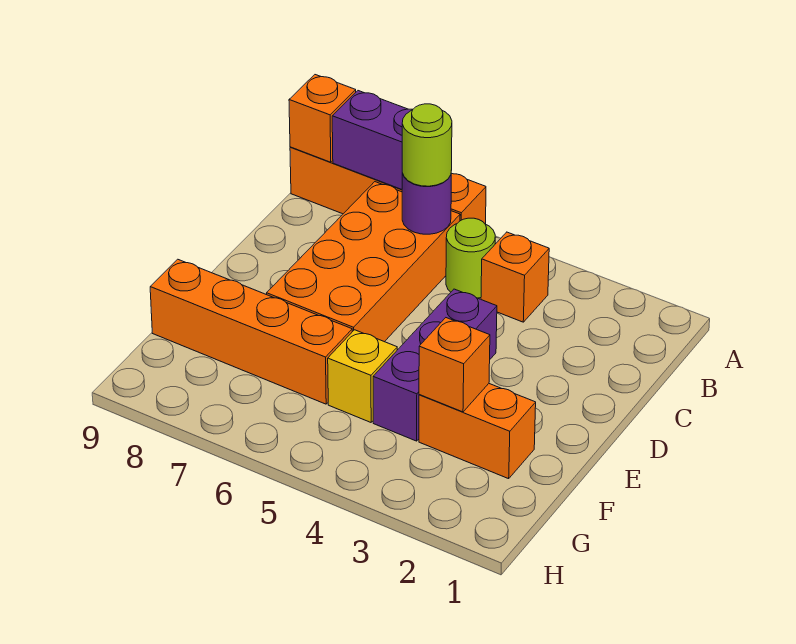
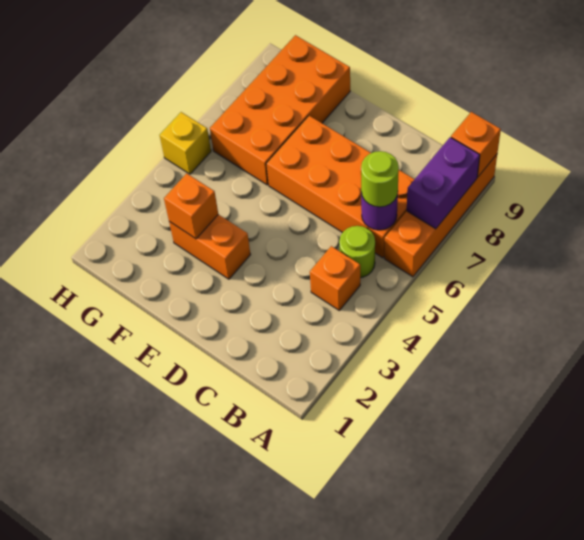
purple 1x3 brick [373,289,497,441] -> none
orange 1x2 brick [419,384,536,479] -> orange 1x2 brick turned to [169,214,251,279]
yellow 1x1 brick [328,330,397,422] -> yellow 1x1 brick moved to [160,112,211,174]
orange 1x4 brick [150,259,352,404] -> orange 2x4 brick [210,35,350,185]

